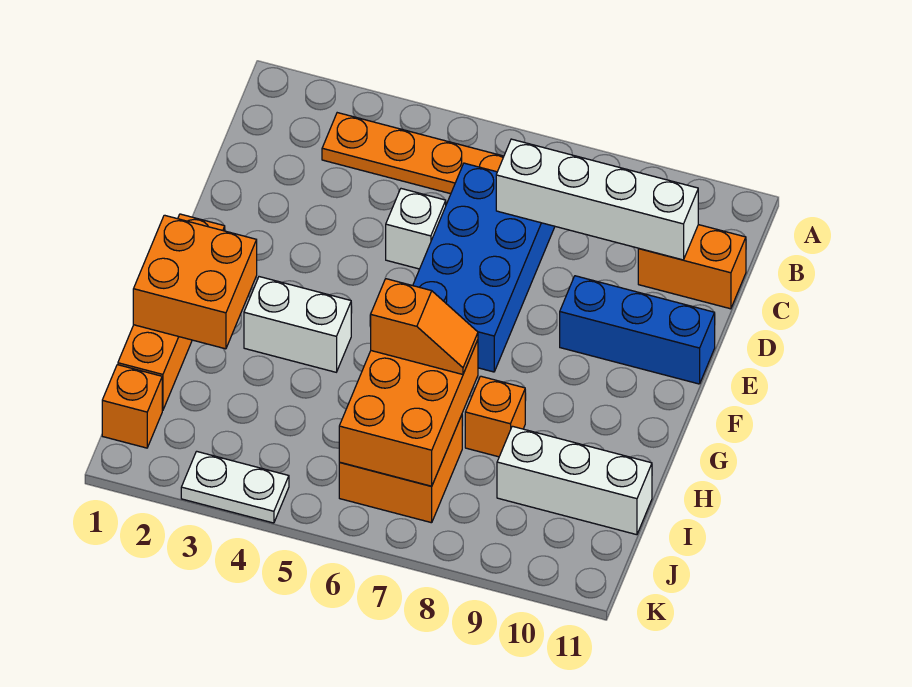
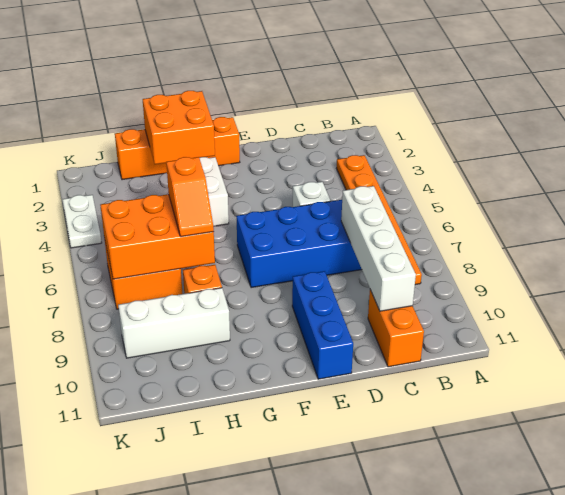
white 1x3 brick [497,426,652,535] -> white 1x3 brick turned to [118,288,230,358]
orange 1x1 brick [102,365,162,448] -> none

